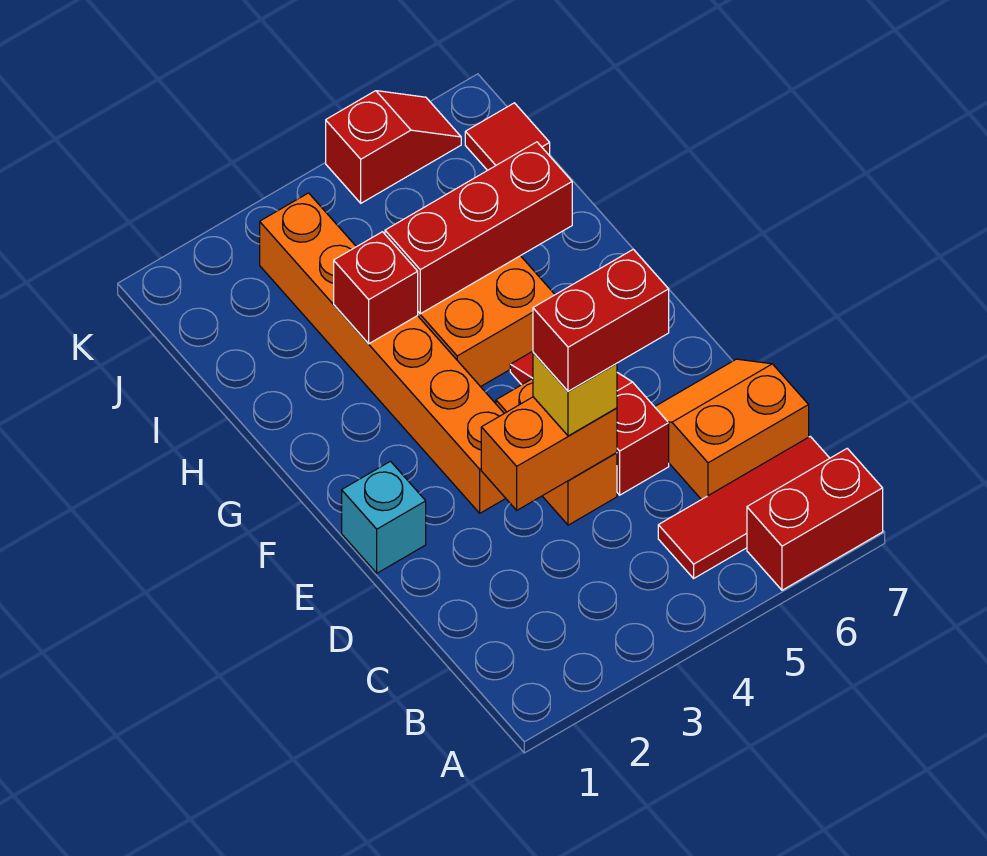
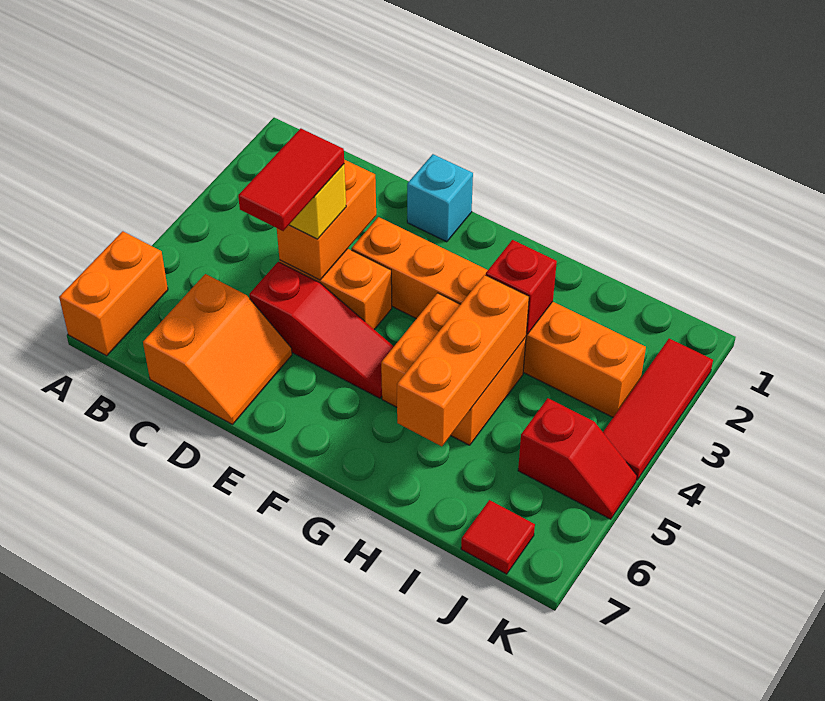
red 1x2 brick [747,448,883,590] -> orange 1x2 brick [59,231,168,356]
red 1x3 tile [658,437,830,578] -> red 1x3 tile moved to [603,339,713,480]
red 1x2 brick [533,249,669,391] -> red 1x2 tile [238,128,344,231]
red 1x3 brick [385,142,572,314] -> orange 1x3 brick [397,275,529,446]
red 1x2 slope [326,91,461,203] -> red 1x2 slope turned to [518,398,637,519]

